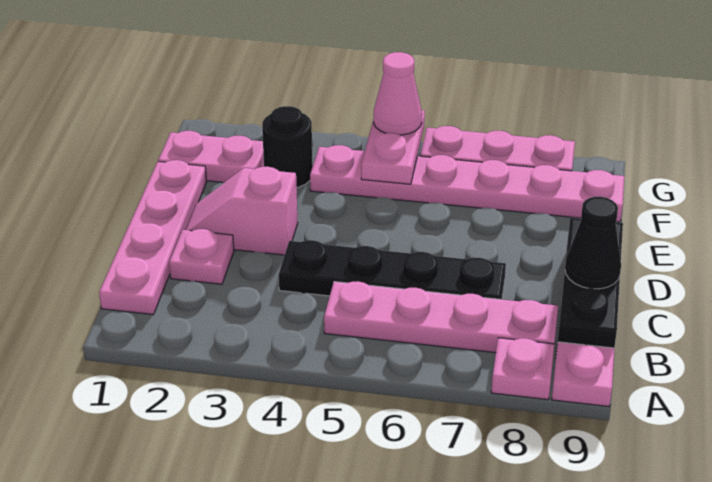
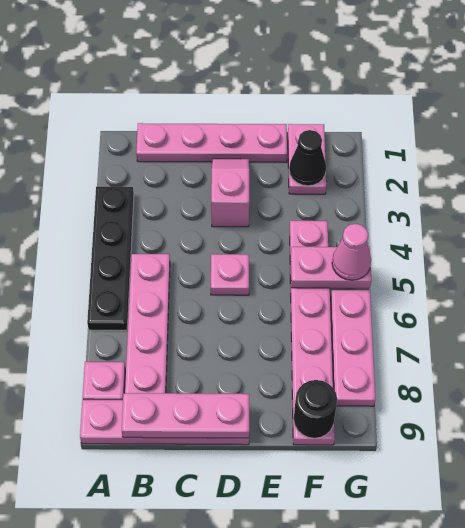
black 1x3 plate [558,218,623,348] -> pink 1x3 plate [122,393,249,438]
pink 1x1 plate [169,229,234,284] -> pink 1x1 plate moved to [211,254,249,295]
black 1x4 plate [279,240,506,299] -> black 1x4 plate moved to [87,187,134,330]
black 1x1 cone [565,197,621,289] -> black 1x1 cone moved to [289,130,326,186]
black 1x1 round brick [262,106,313,188] -> black 1x1 round brick moved to [294,380,337,438]

